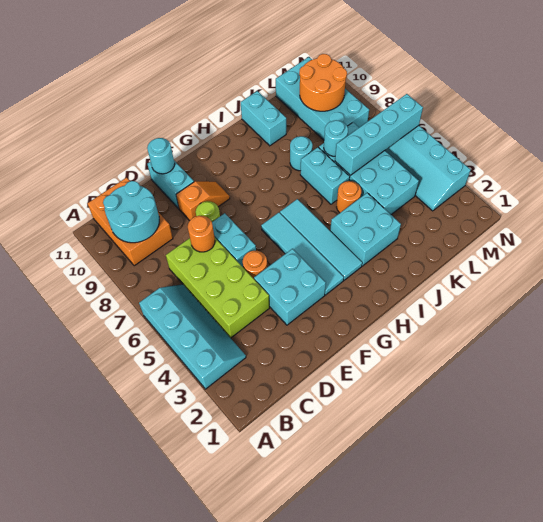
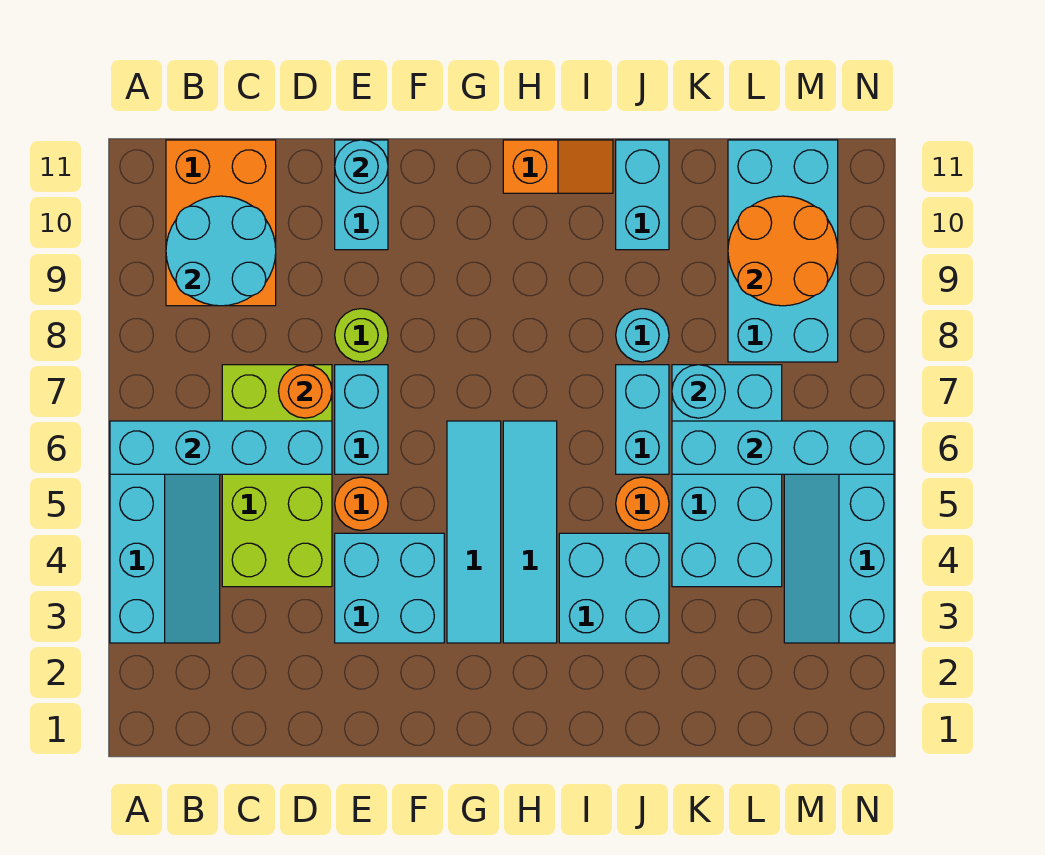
none -> cyan 1x4 brick [110,421,332,474]
orange 1x2 slope [176,181,230,221] -> orange 1x2 slope moved to [503,140,613,193]

